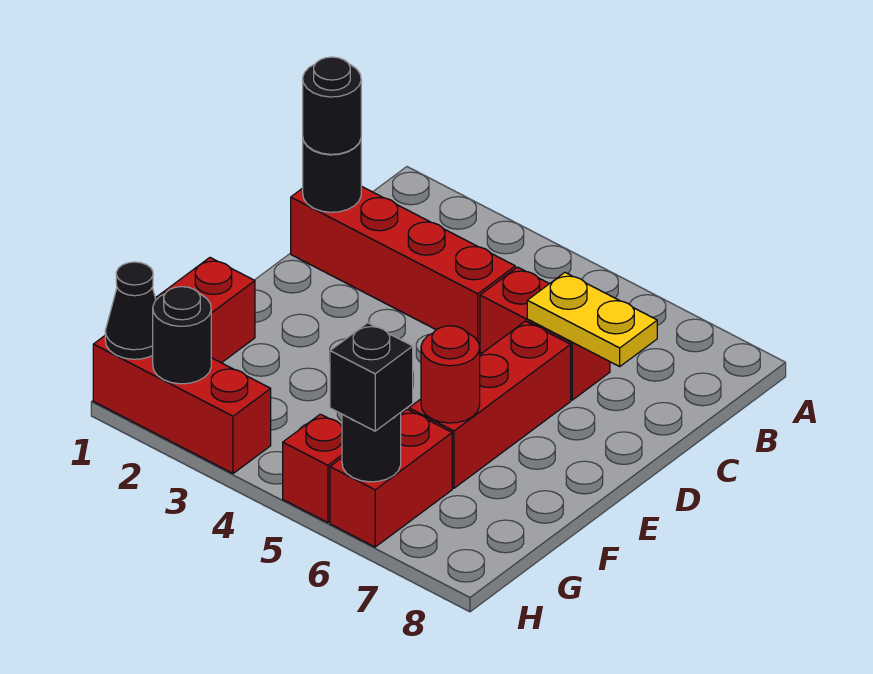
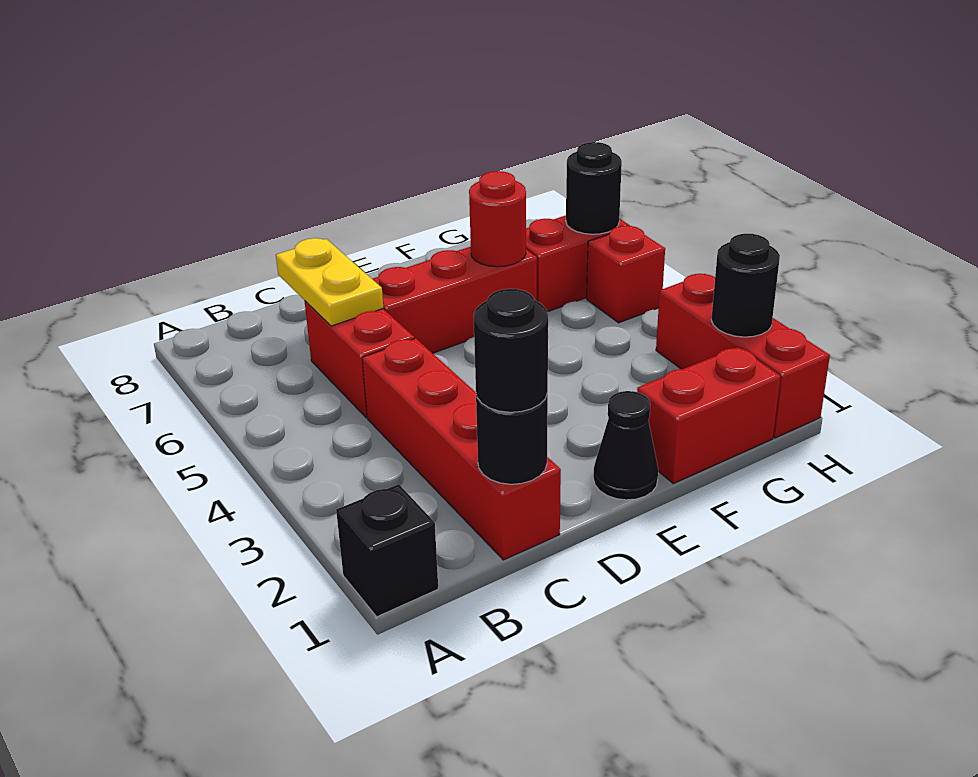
black 1x1 cone [105,262,156,359] -> black 1x1 cone moved to [593,391,658,500]
black 1x1 brick [330,323,413,431] -> black 1x1 brick moved to [336,484,438,617]

